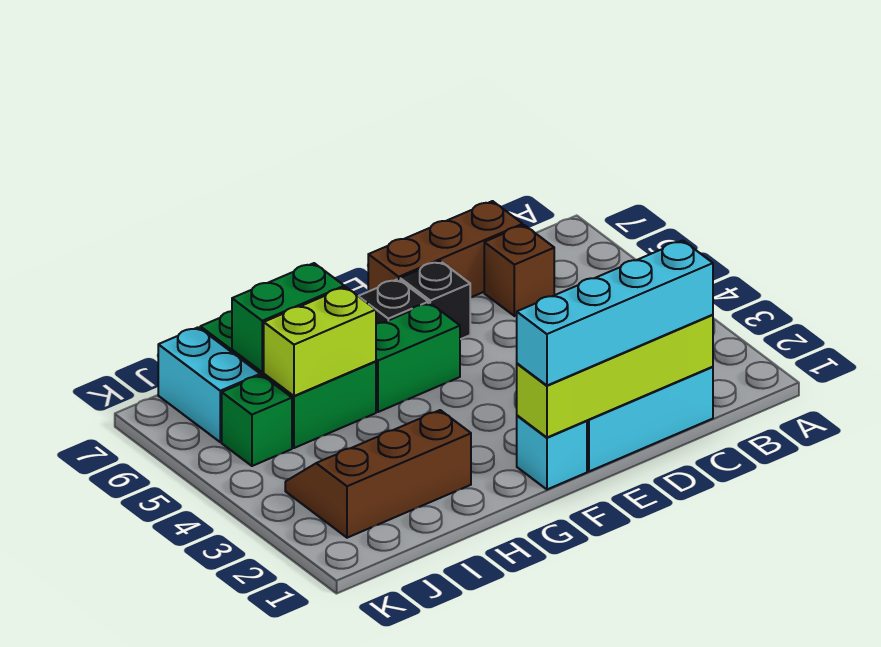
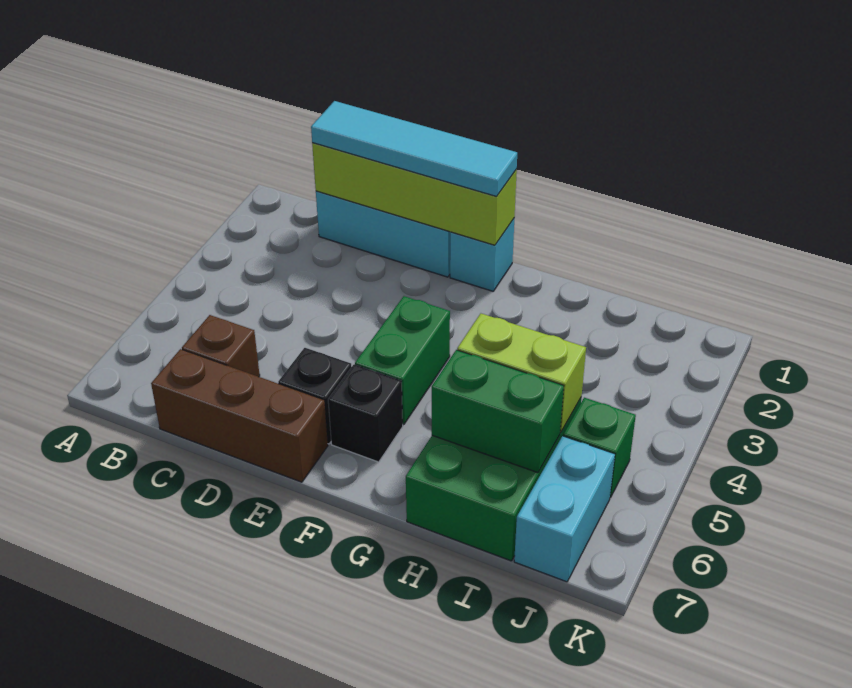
cyan 1x4 brick [517,240,713,385] -> cyan 1x4 tile [311,101,517,197]
green 1x2 brick [376,303,460,412] -> green 1x2 brick turned to [355,296,450,425]
brown 2x3 slope [285,410,471,538] -> none

